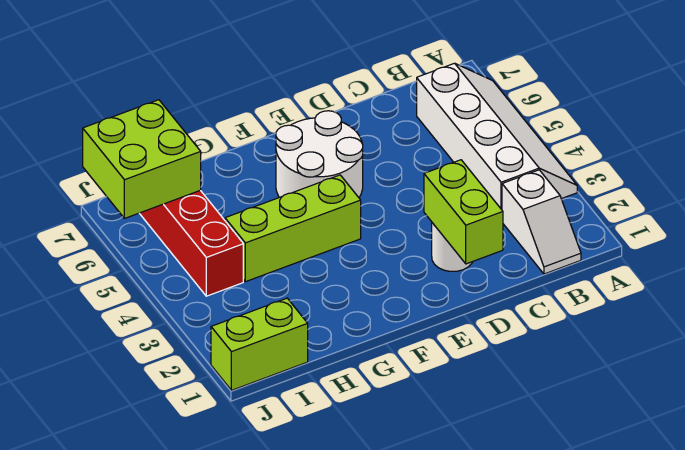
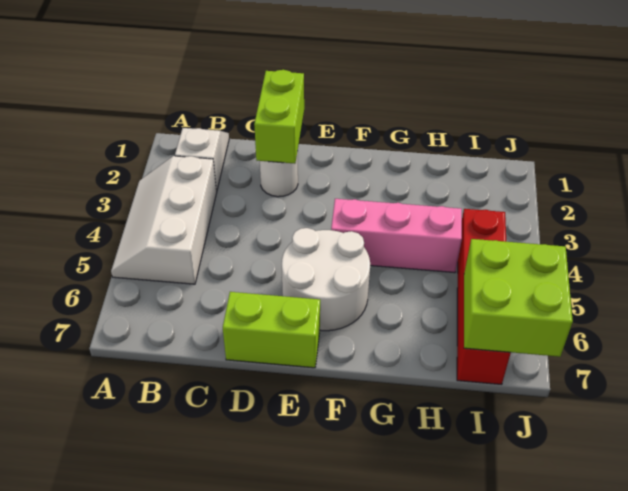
white 2x4 slope [417,63,577,210] -> white 2x3 slope [111,156,217,284]
lime 1x3 brick [225,175,361,282] -> pink 1x3 brick [331,199,462,273]
lime 1x2 brick [211,298,308,390] -> lime 1x2 brick moved to [223,292,320,368]

